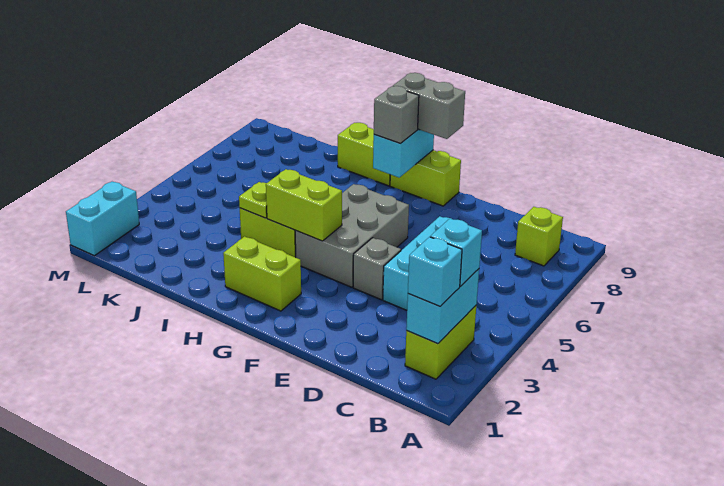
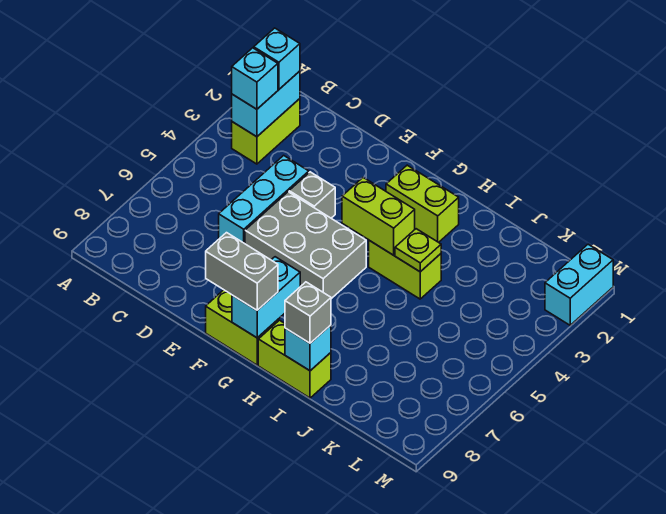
lime 1x1 brick [515,207,563,266] -> none
grey 2x3 brick [295,184,409,287] -> grey 2x3 brick turned to [245,192,366,299]
grey 1x1 brick [374,86,419,143] -> grey 1x1 brick moved to [285,282,331,343]
none -> cyan 1x1 brick [285,325,331,371]

